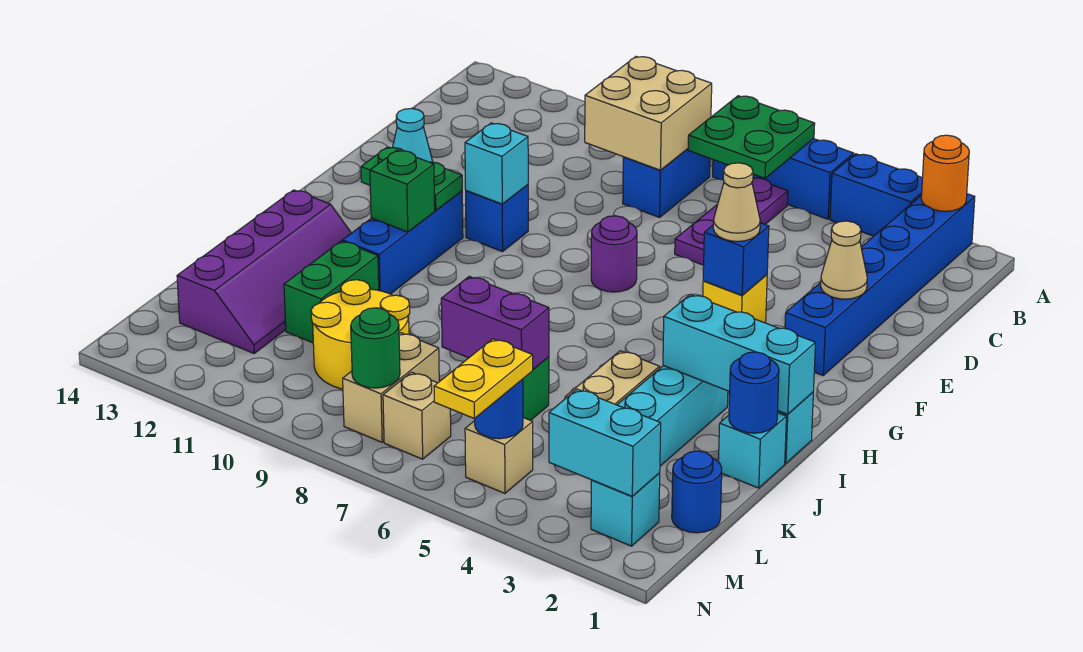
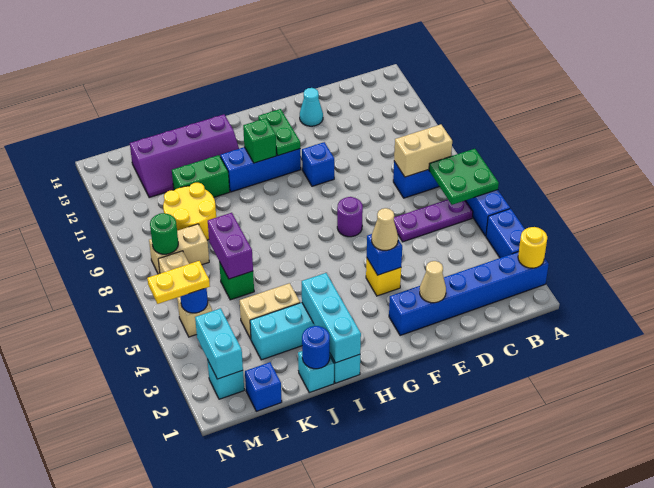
orange 1x1 round brick [921,135,969,211] -> yellow 1x1 round brick [518,227,547,268]
tan 2x2 brick [585,56,712,170] -> tan 1x2 brick [394,124,452,177]
cyan 1x1 brick [465,123,528,204] -> none
blue 1x1 round brick [672,451,722,533] -> blue 1x1 brick [245,362,282,411]

